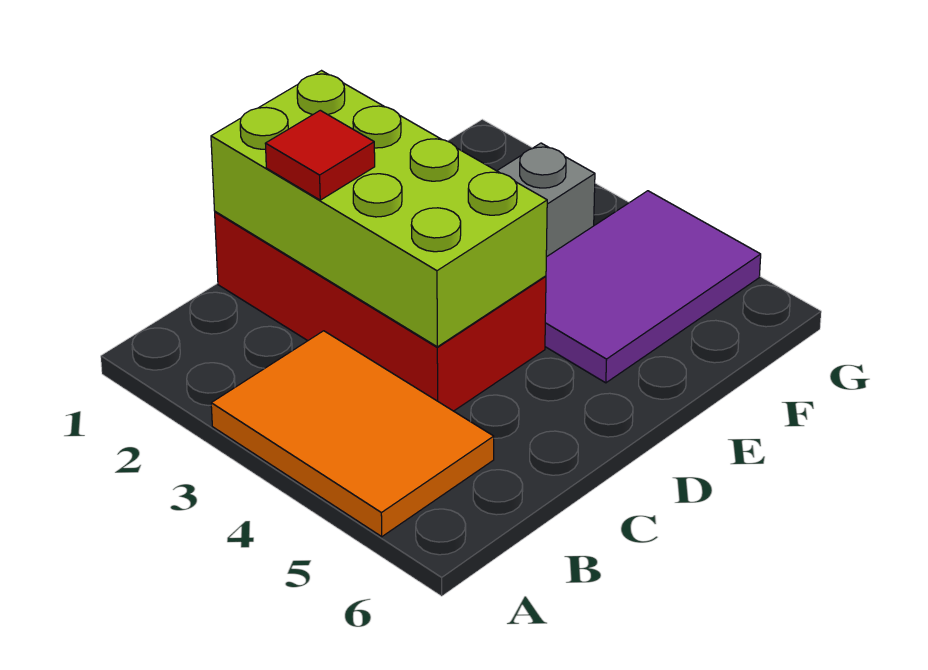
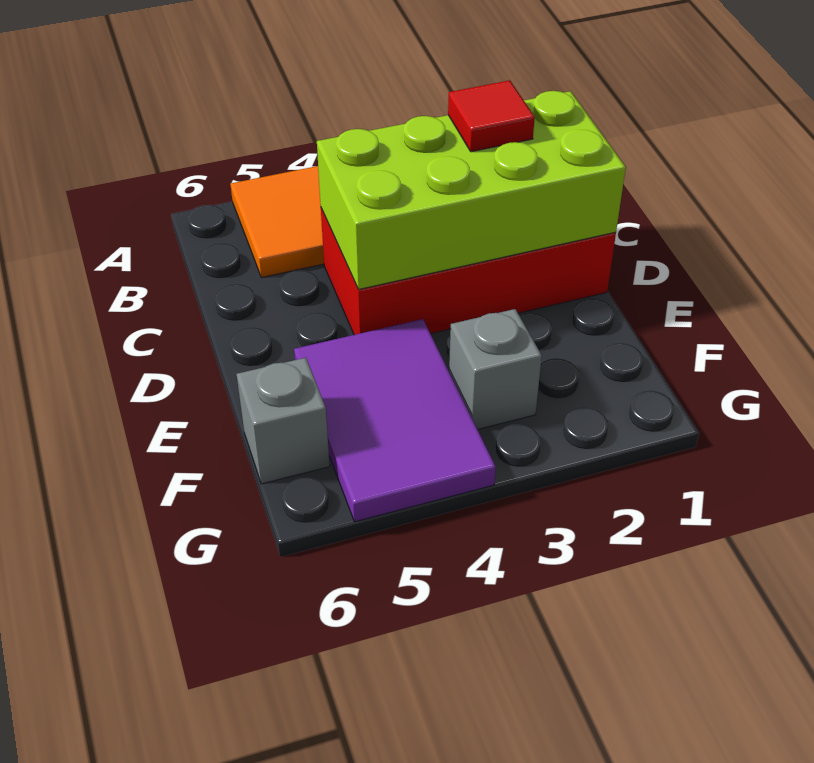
none -> grey 1x1 brick [237,358,330,484]

